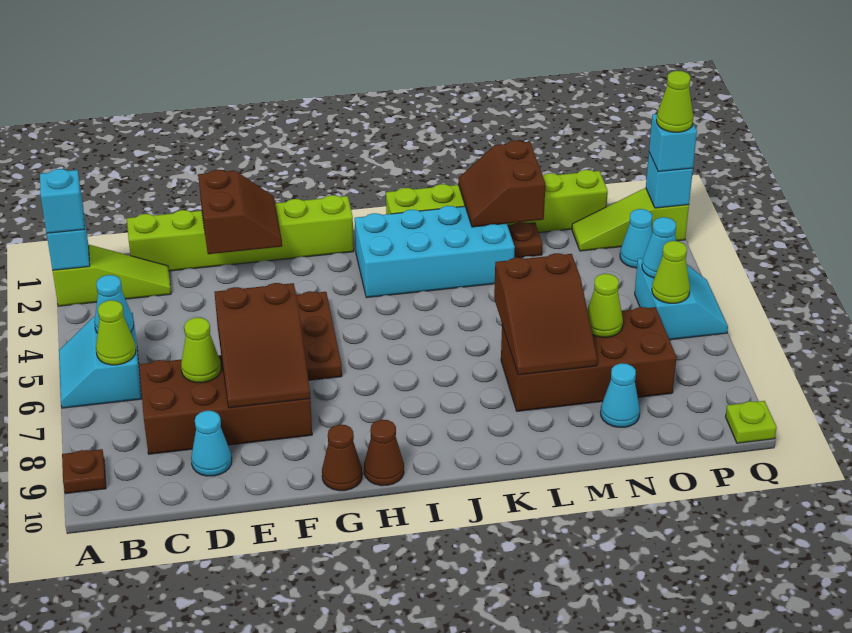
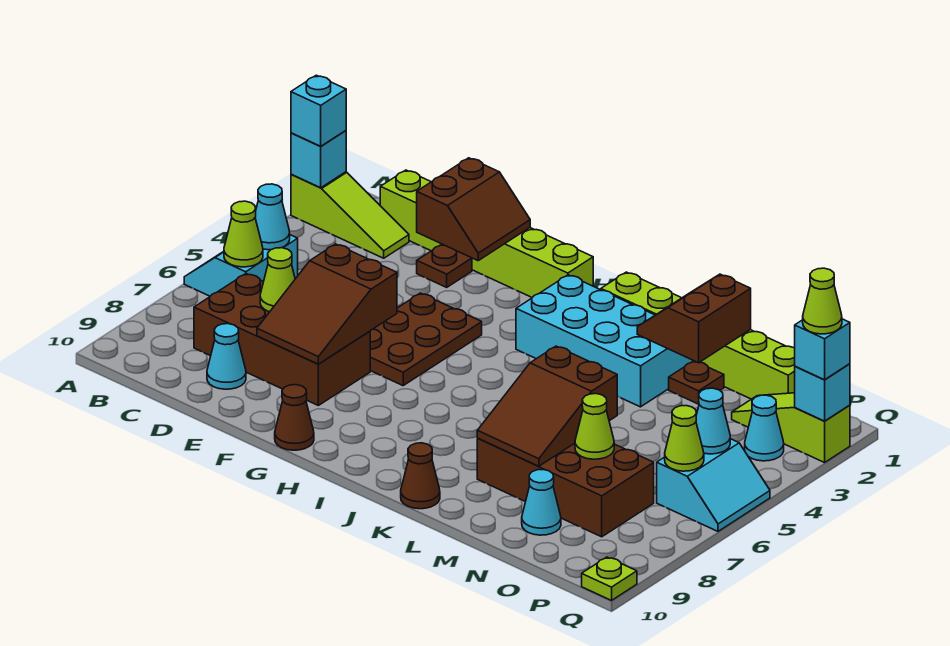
brown 1x1 plate [62,449,106,494] -> brown 1x1 plate moved to [417,244,472,287]
brown 1x1 cone [364,420,404,486] -> brown 1x1 cone moved to [401,443,440,509]

